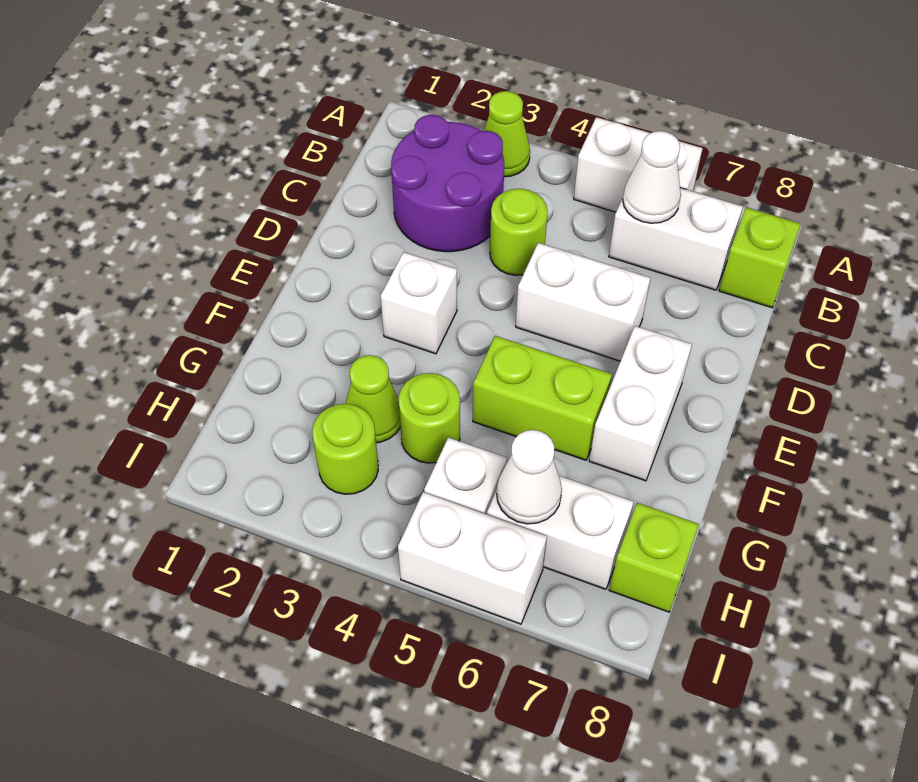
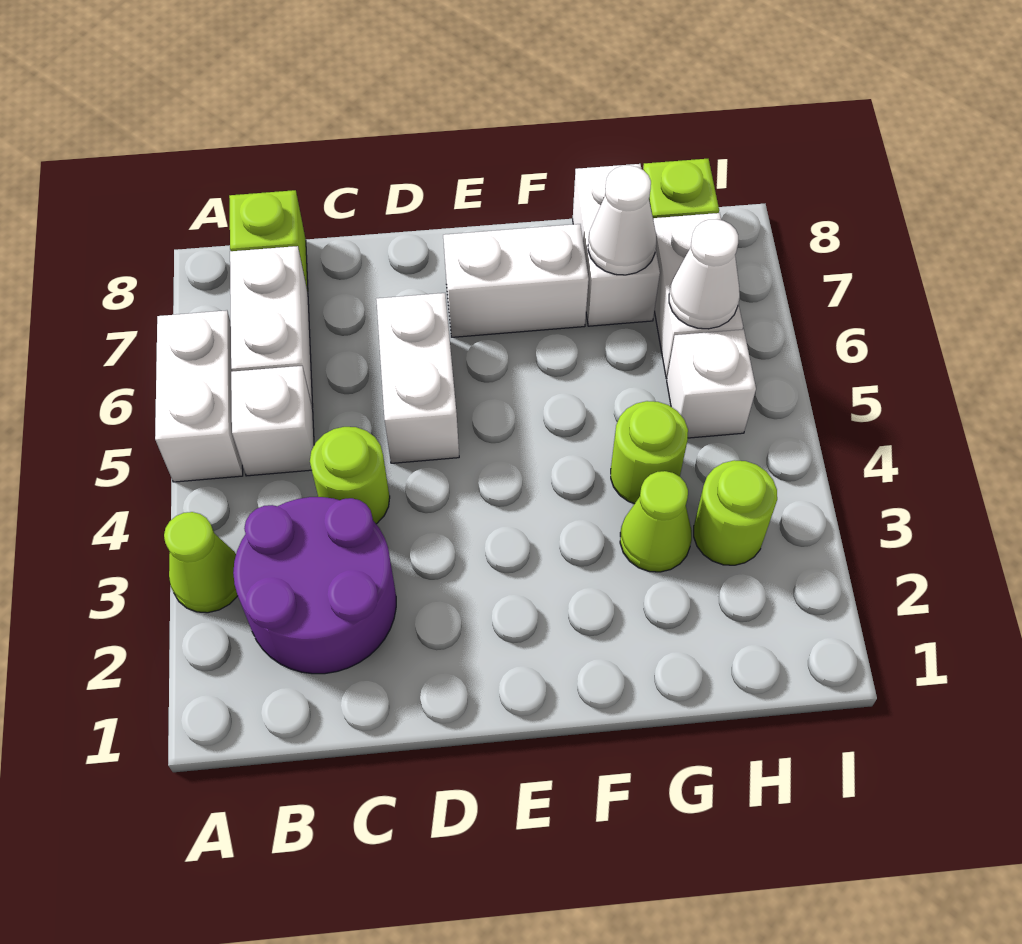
white 1x1 cone [623,131,681,223] -> white 1x1 cone moved to [588,165,656,275]
white 1x1 brick [381,252,457,354] -> white 1x1 brick moved to [231,366,314,476]
lime 1x2 brick [473,336,612,460] -> none
white 1x2 brick [398,492,547,624] -> white 1x2 brick moved to [573,164,660,326]

